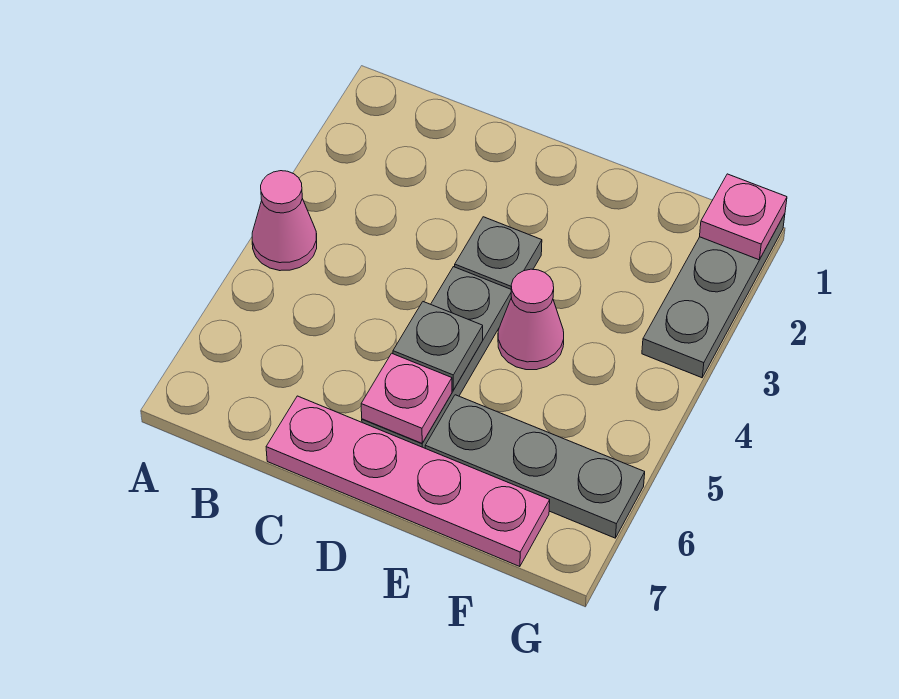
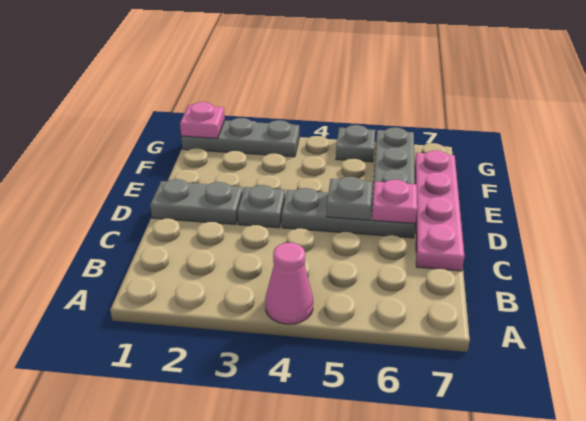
none -> grey 1x2 plate [150,179,243,224]
pink 1x1 cone [498,269,564,370] -> none
none -> grey 1x1 plate [336,125,375,162]

